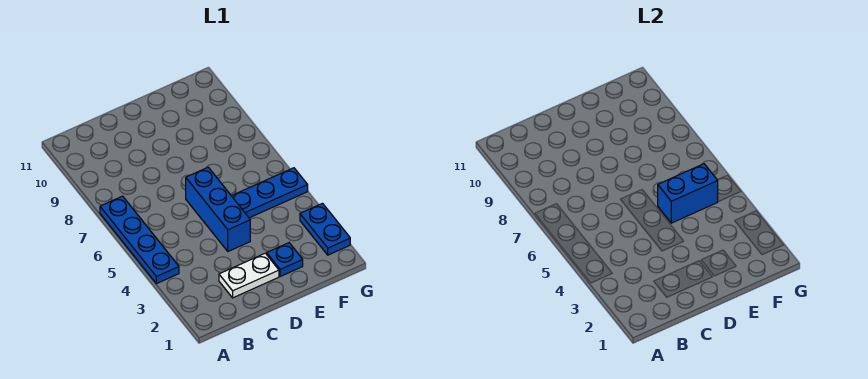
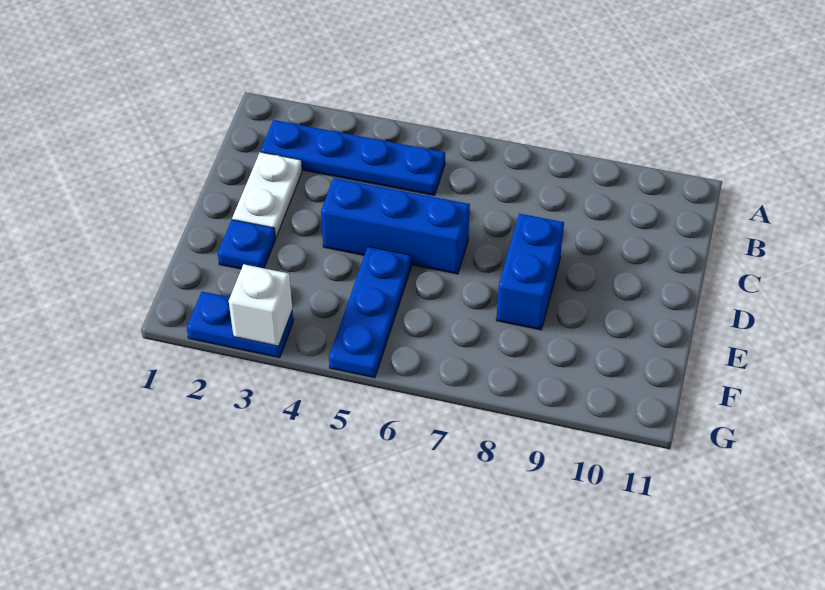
blue 1x4 plate [100,196,179,284] -> blue 1x4 plate moved to [261,120,445,196]
blue 1x2 brick [658,164,718,223] -> blue 1x2 brick moved to [496,214,564,330]
none -> white 1x1 brick [229,264,292,346]

